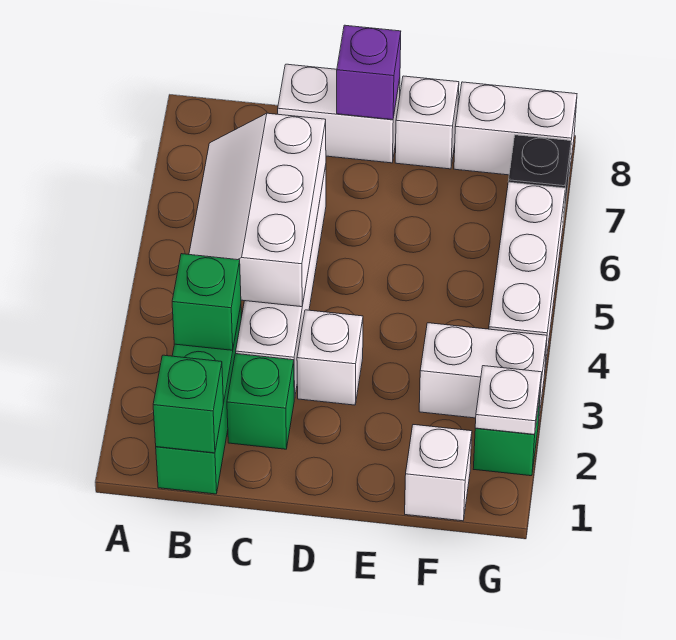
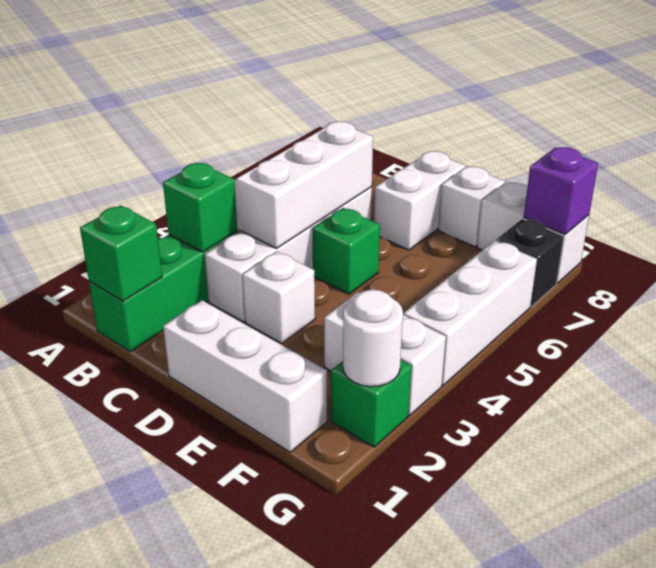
green 1x1 brick [227,354,294,449] -> green 1x1 brick moved to [312,208,380,294]
white 1x2 brick [278,64,400,163] -> white 1x2 brick turned to [374,151,465,250]
purple 1x1 brick [337,25,401,120] -> purple 1x1 brick moved to [524,147,598,234]
white 1x1 brick [405,425,472,521] -> white 1x3 brick [163,300,327,452]
white 1x1 plate [475,366,542,434] -> white 1x1 round brick [343,290,403,387]

